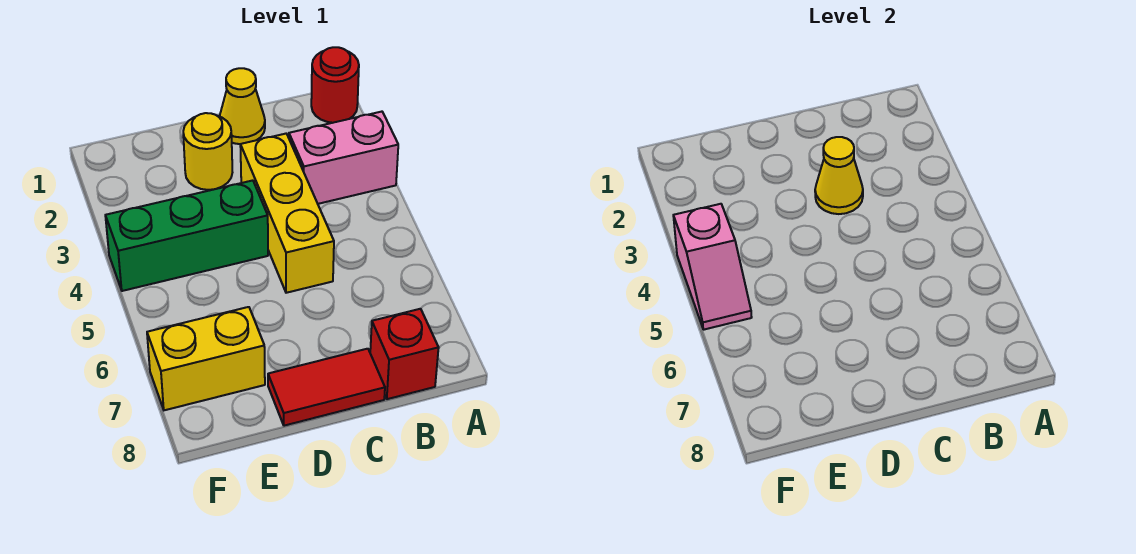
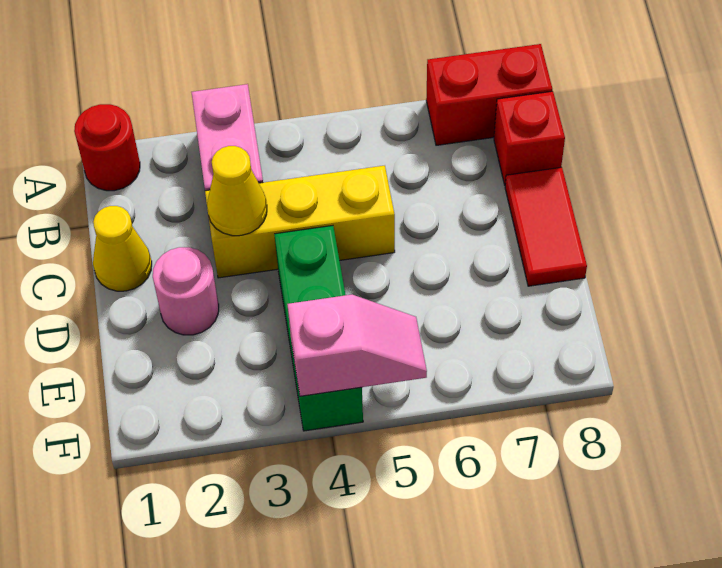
none -> red 1x2 brick [426,44,552,145]
yellow 1x1 round brick [183,113,232,190] -> pink 1x1 round brick [153,247,219,335]
yellow 1x2 brick [147,307,265,410] -> none

